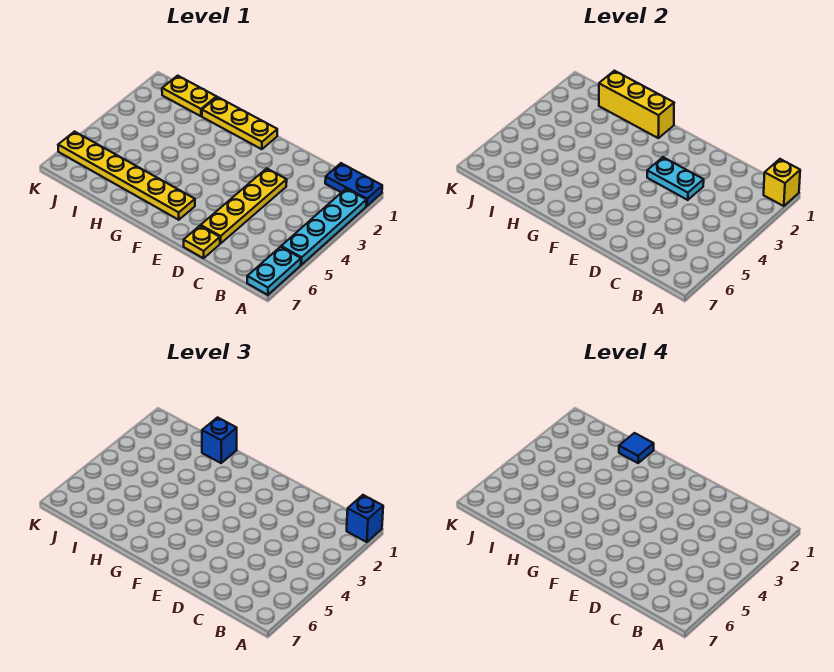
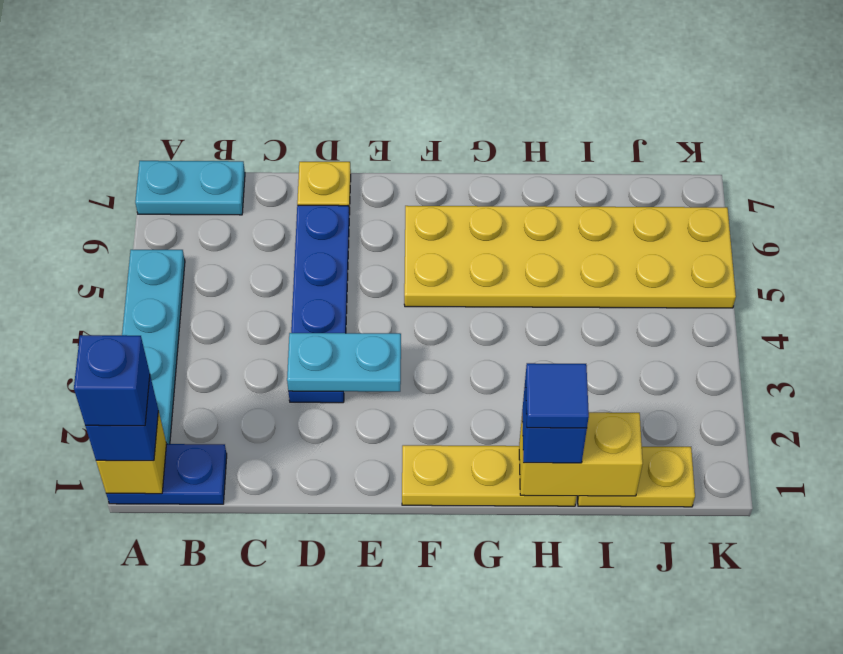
none -> blue 1x1 brick [74,335,150,426]
cyan 1x2 plate [247,247,301,295] -> cyan 1x2 plate turned to [135,161,245,215]
yellow 1x4 plate [201,168,287,243] -> blue 1x4 plate [288,205,349,403]
yellow 1x6 plate [58,132,195,220] -> yellow 2x6 plate [404,206,736,308]
yellow 1x3 brick [599,71,674,138] -> yellow 1x2 brick [519,412,643,496]

